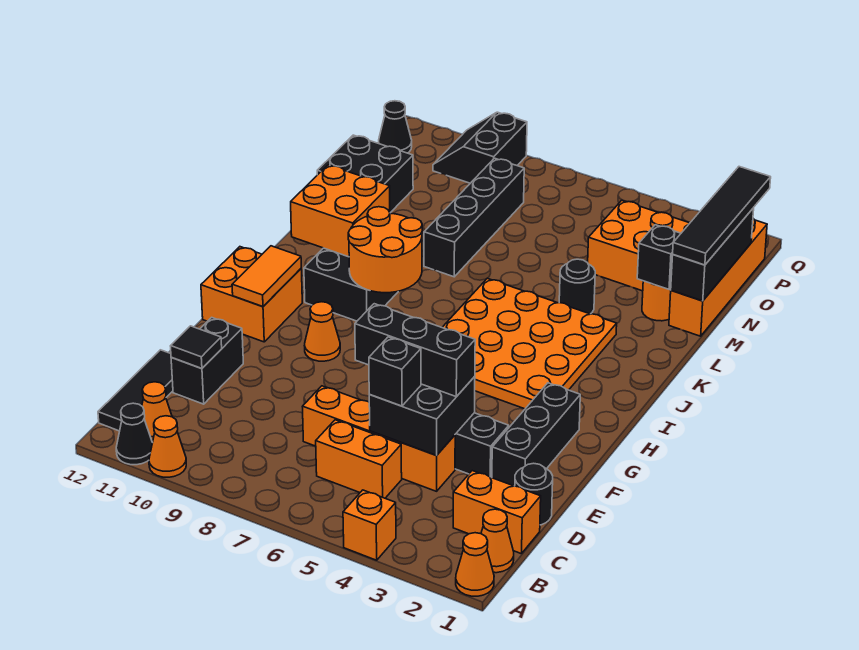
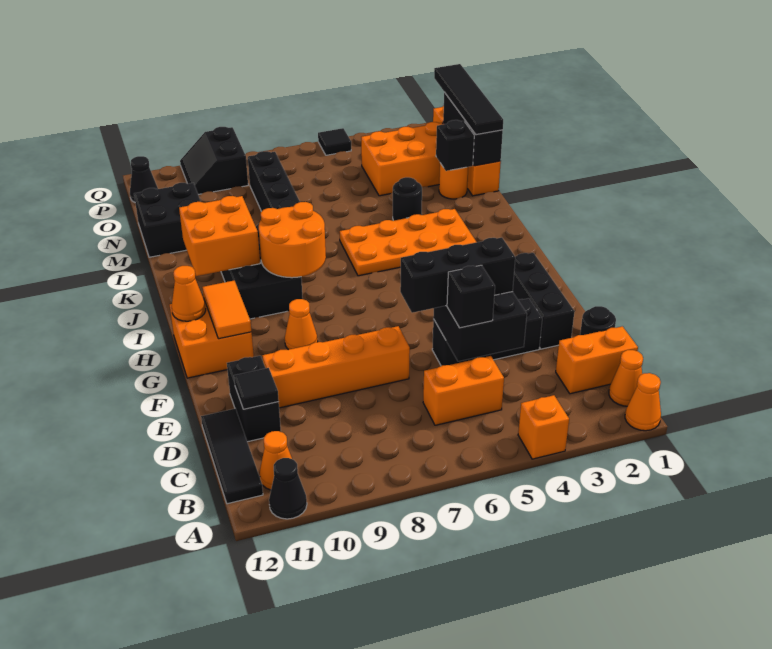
orange 1x1 cone [149,416,186,477] -> orange 1x1 cone moved to [172,266,206,321]
orange 1x4 brick [302,386,455,491] -> orange 1x4 brick moved to [262,326,410,408]
orange 4x4 plate [442,278,617,409] -> orange 2x4 plate [340,209,476,276]
none -> black 1x1 tile [318,128,351,155]

